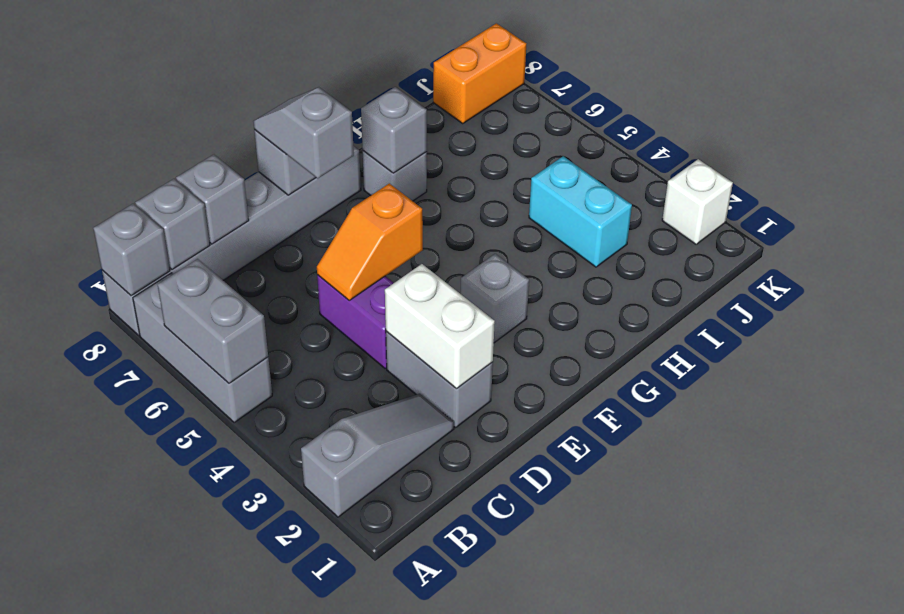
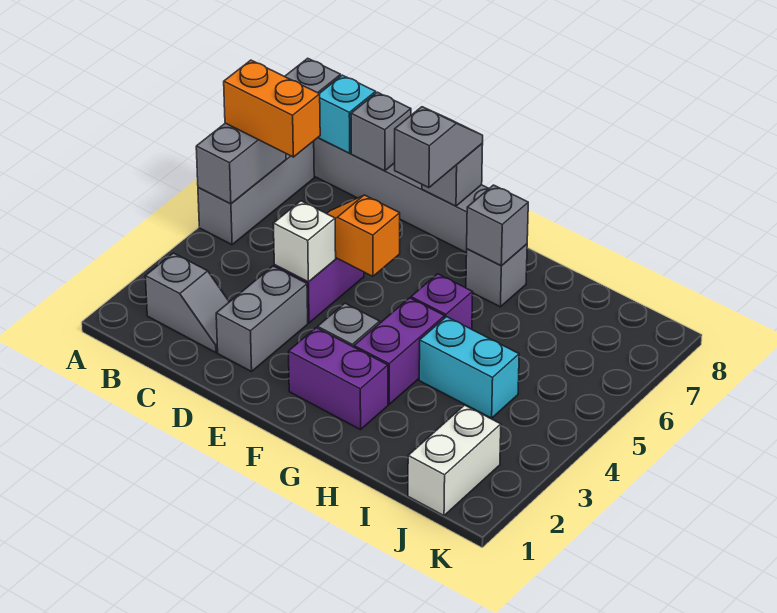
grey 1x3 slope [301,394,454,517] -> grey 1x2 slope [145,253,229,353]
grey 1x1 brick [135,179,210,269] -> cyan 1x1 brick [318,75,376,153]
white 1x2 brick [385,264,495,389] -> white 1x2 brick moved to [408,405,501,516]
none -> purple 1x2 brick [289,328,388,430]
none -> purple 1x2 brick [354,298,445,404]
none -> purple 1x1 brick [411,274,473,329]
cyan 1x2 brick [529,156,632,267] -> cyan 1x2 brick turned to [419,317,519,418]
orange 1x2 brick [433,23,526,123] -> orange 1x2 brick moved to [224,60,320,157]
white 1x1 brick [662,159,733,244] -> white 1x1 brick moved to [273,201,336,282]

